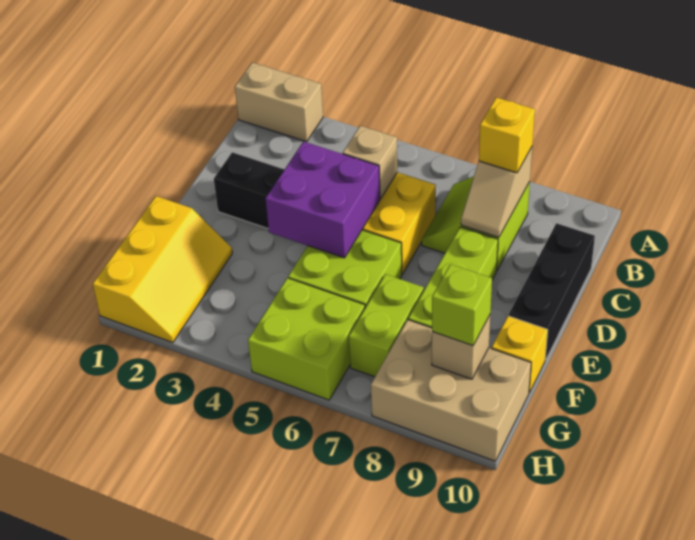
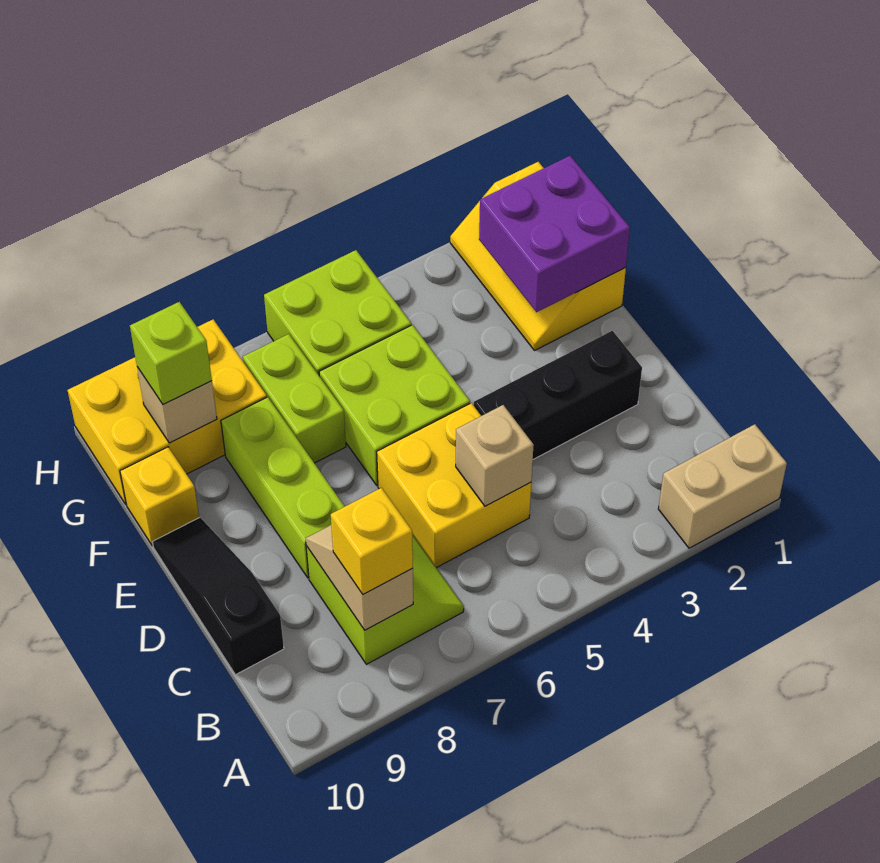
black 1x3 brick [509,223,595,360] -> black 1x3 slope [153,518,284,675]
purple 2x2 brick [266,142,380,258] -> purple 2x2 brick moved to [479,156,630,312]
tan 2x3 brick [371,320,531,461] -> yellow 2x3 brick [68,319,267,504]

